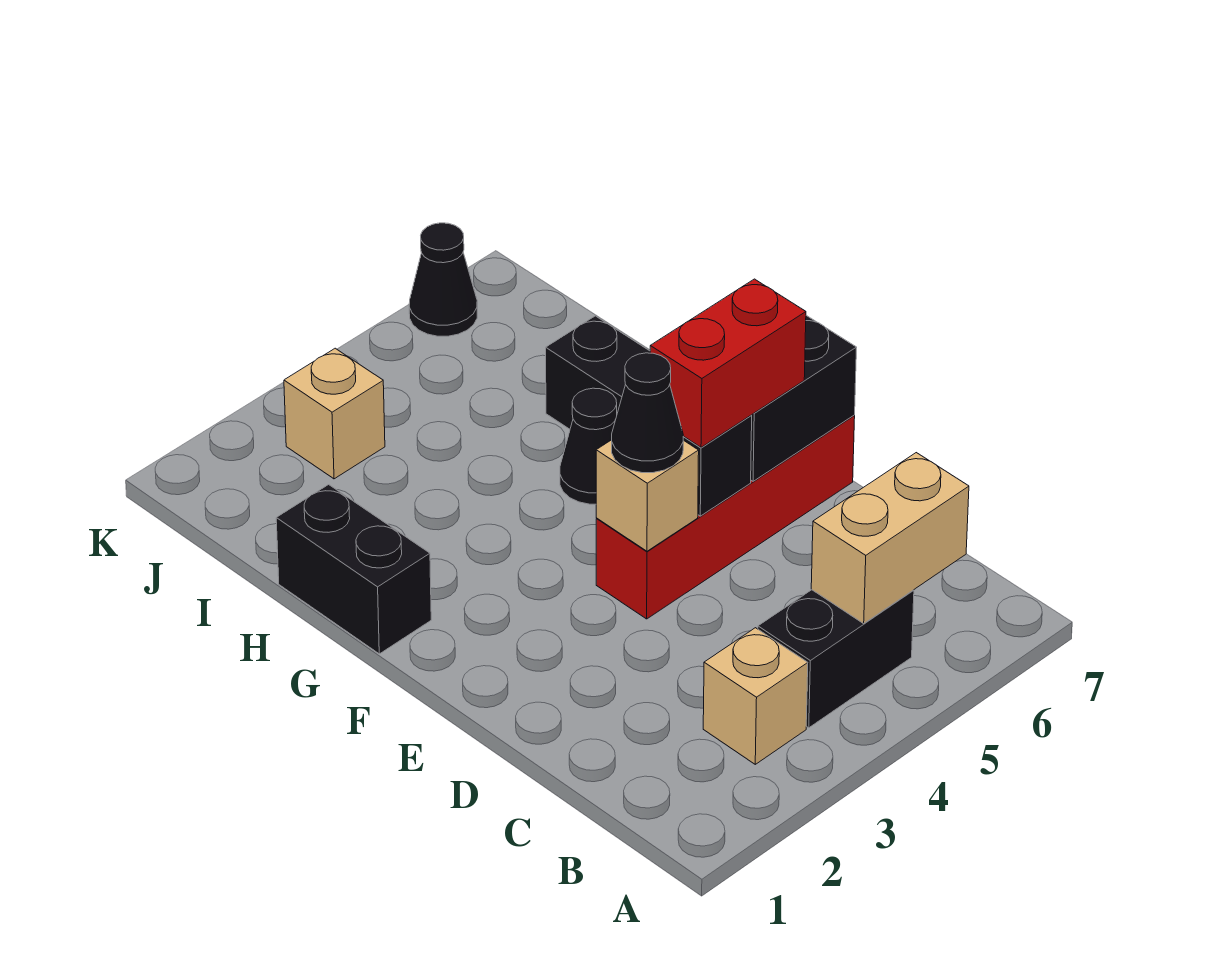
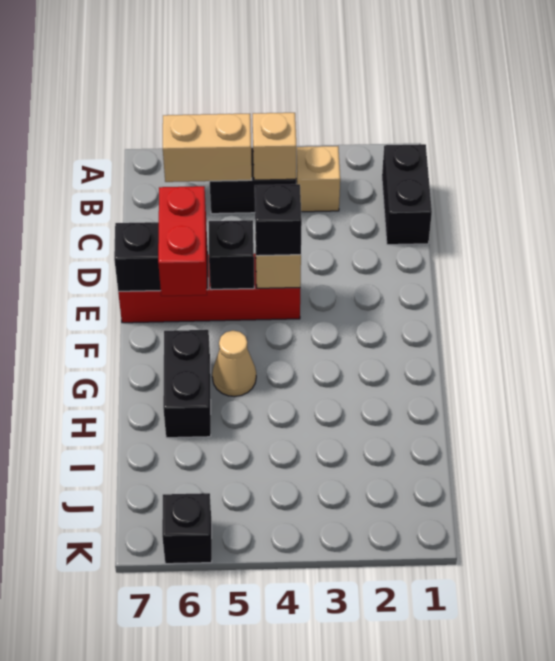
black 1x1 cone [612,353,683,473] -> black 1x1 brick [255,184,302,256]
red 1x2 brick [650,279,806,447] -> red 1x2 brick turned to [158,186,207,296]
black 1x2 brick [276,485,431,654] -> black 1x2 brick moved to [382,144,432,245]
black 1x1 cone [560,388,617,504] -> tan 1x1 cone [212,331,256,397]
tan 1x1 brick [284,348,385,479] -> tan 1x1 brick moved to [253,113,296,180]
black 1x1 cone [409,223,477,336] -> black 1x1 brick [162,493,212,564]

